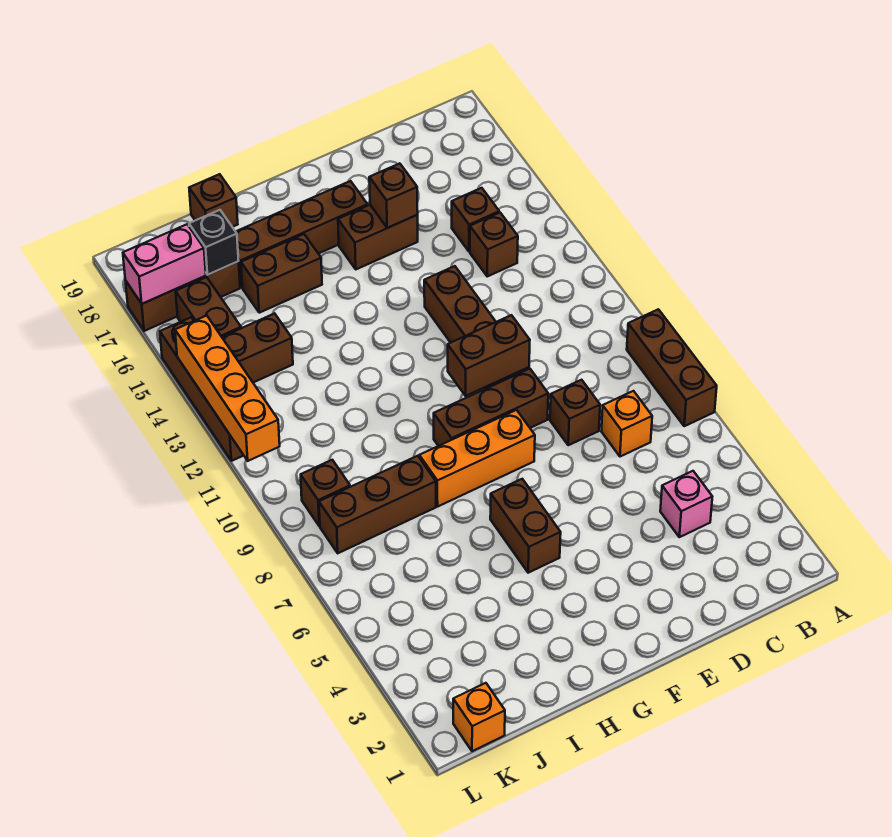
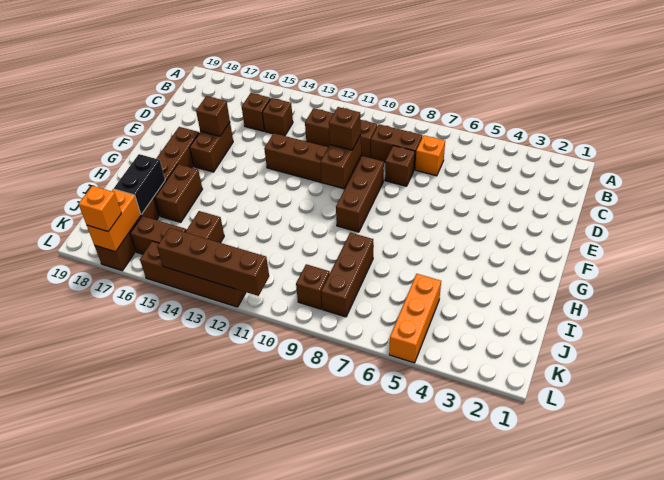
brown 1x3 brick [627,309,717,426] -> brown 1x3 brick moved to [305,108,377,158]
pink 1x1 brick [660,471,712,537] -> none
orange 1x3 brick [419,410,535,506] -> orange 1x3 brick moved to [389,274,441,363]
brown 1x2 brick [490,479,561,573] -> brown 1x2 brick moved to [371,124,422,169]
brown 1x1 brick [189,174,238,227] -> brown 1x1 brick moved to [329,107,361,150]
black 1x1 brick [189,210,239,275] -> black 1x2 brick [114,154,165,214]
orange 1x1 brick [453,683,505,751] -> orange 1x1 brick moved to [79,186,121,232]
pink 1x2 brick [123,224,206,304] -> orange 1x2 brick [87,189,141,252]
orange 1x4 brick [175,316,280,461] -> brown 1x4 brick [157,228,269,296]

